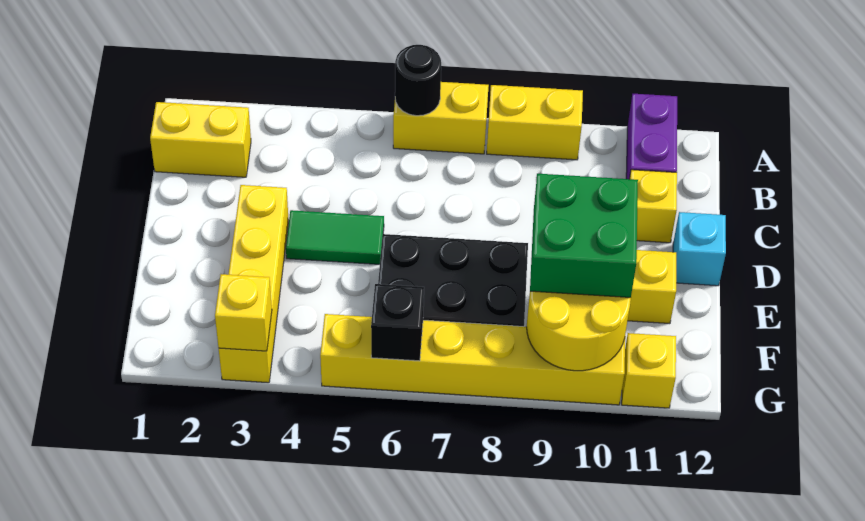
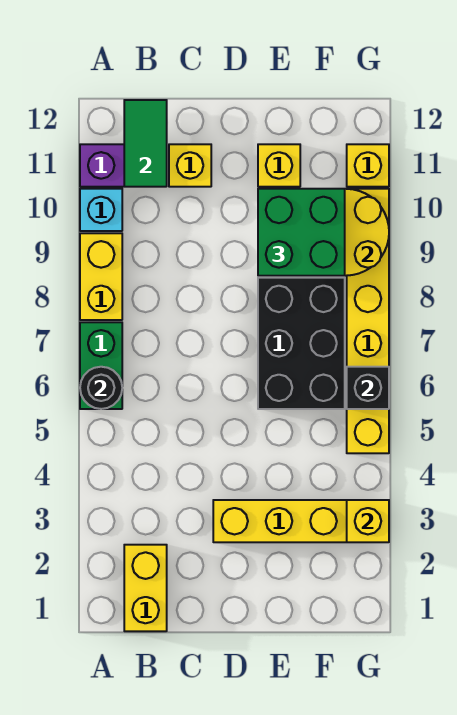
yellow 1x2 brick [393,82,489,154] -> green 1x2 brick [80,322,122,409]
green 1x2 tile [286,210,384,264] -> green 1x2 tile moved to [124,100,167,187]
cyan 1x1 brick [673,212,726,286] -> cyan 1x1 brick moved to [80,189,122,231]

